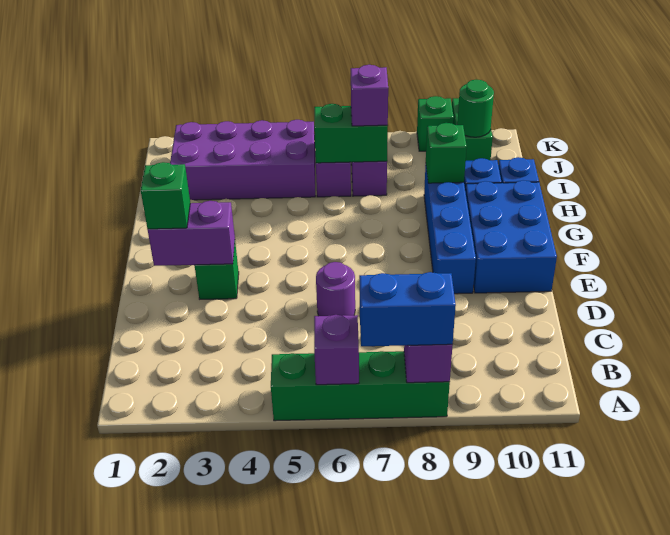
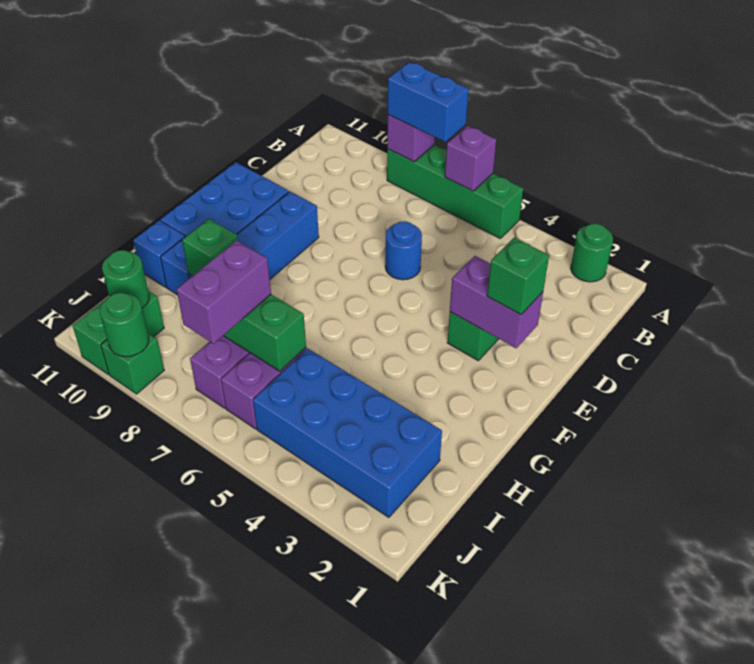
none -> green 1x1 round brick [571,224,613,282]
purple 1x1 round brick [316,262,355,316] -> blue 1x1 round brick [385,221,422,280]
purple 2x4 brick [170,120,315,200] -> blue 2x4 brick [253,348,442,517]
purple 1x1 brick [351,65,388,126] -> purple 1x2 brick [177,240,271,344]
none -> green 1x1 round brick [100,293,149,357]

